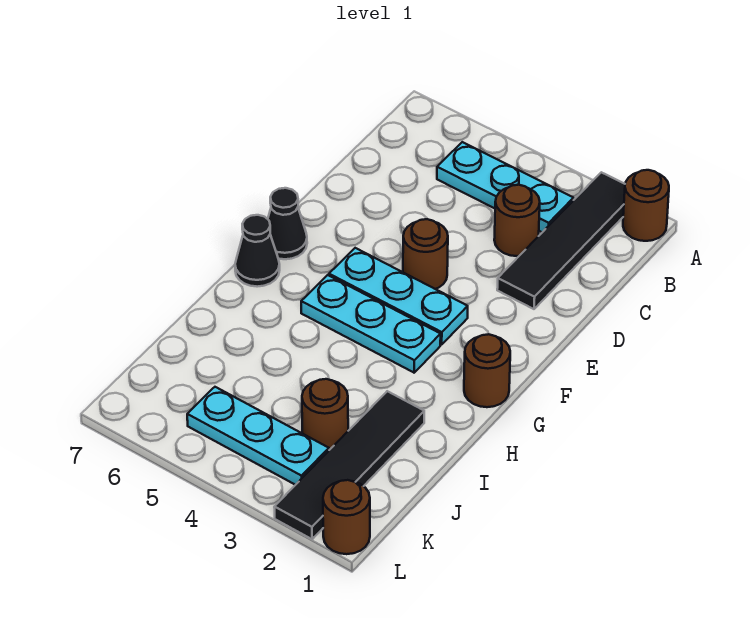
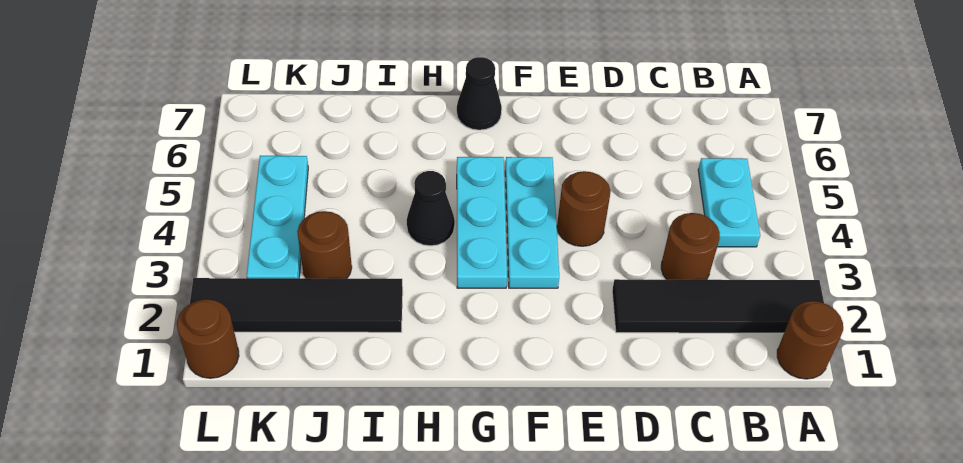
cyan 1x3 plate [437,142,574,232] -> cyan 1x2 plate [698,158,760,247]
black 1x1 cone [268,188,307,259] -> black 1x1 cone moved to [407,171,455,246]
brown 1x1 round brick [464,334,510,407] -> none

